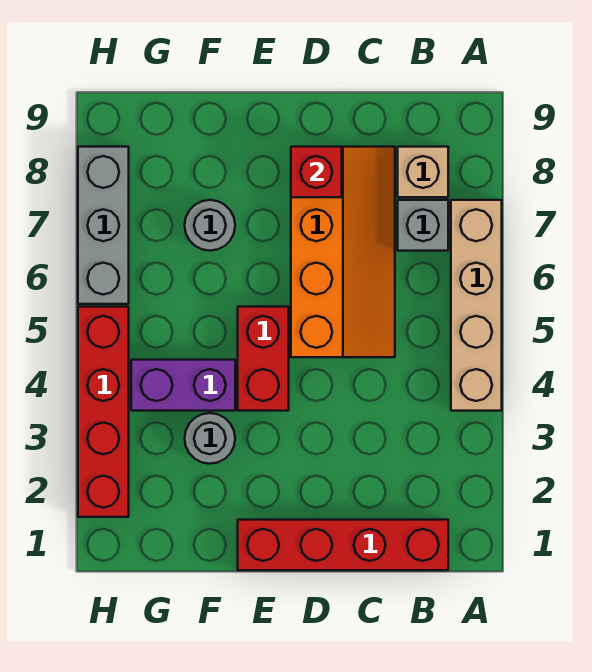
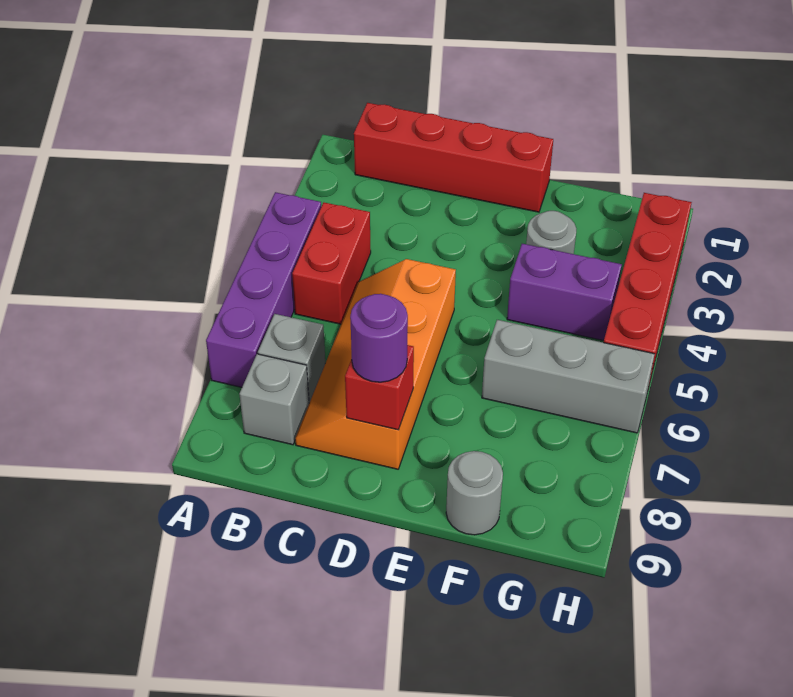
tan 1x4 brick [451,200,502,411] -> purple 1x4 brick [206,192,321,387]
tan 1x1 brick [398,147,448,197] -> grey 1x1 brick [239,354,309,445]
none -> purple 1x1 round brick [350,294,408,382]
red 1x2 brick [238,307,289,411] -> red 1x2 brick moved to [292,202,371,324]
grey 1x1 round brick [185,200,235,251] -> grey 1x1 round brick moved to [446,451,503,535]
grey 1x3 brick [78,147,129,304] -> grey 1x3 brick turned to [482,320,655,433]

